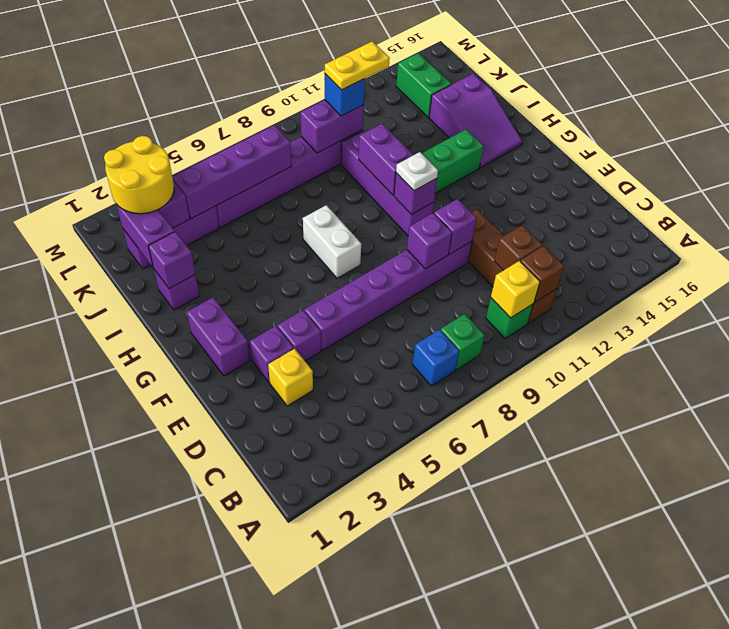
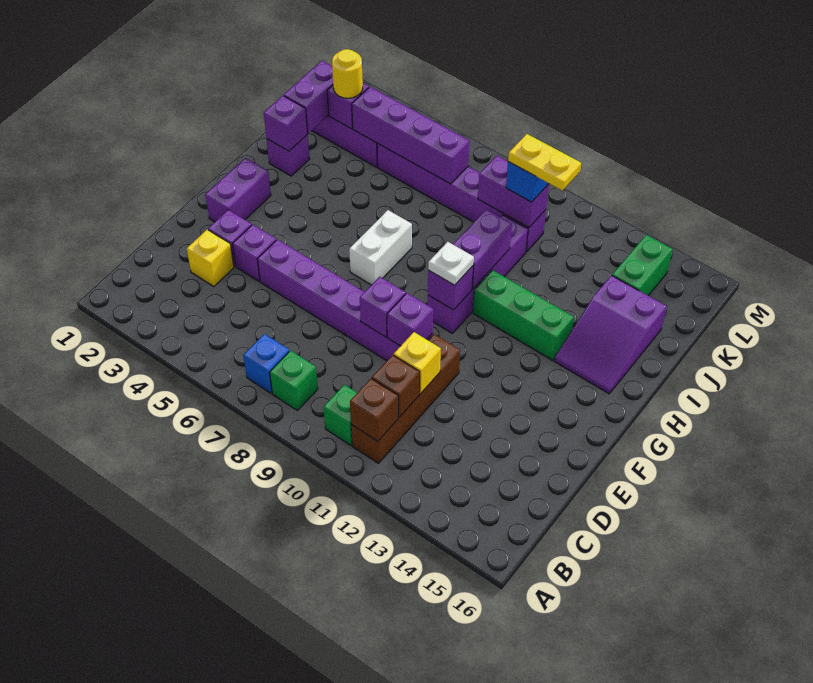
yellow 1x1 brick [491,261,540,318] -> yellow 1x1 brick moved to [394,332,441,394]
yellow 2x2 round brick [104,136,174,214] -> yellow 1x1 round brick [332,49,363,98]

